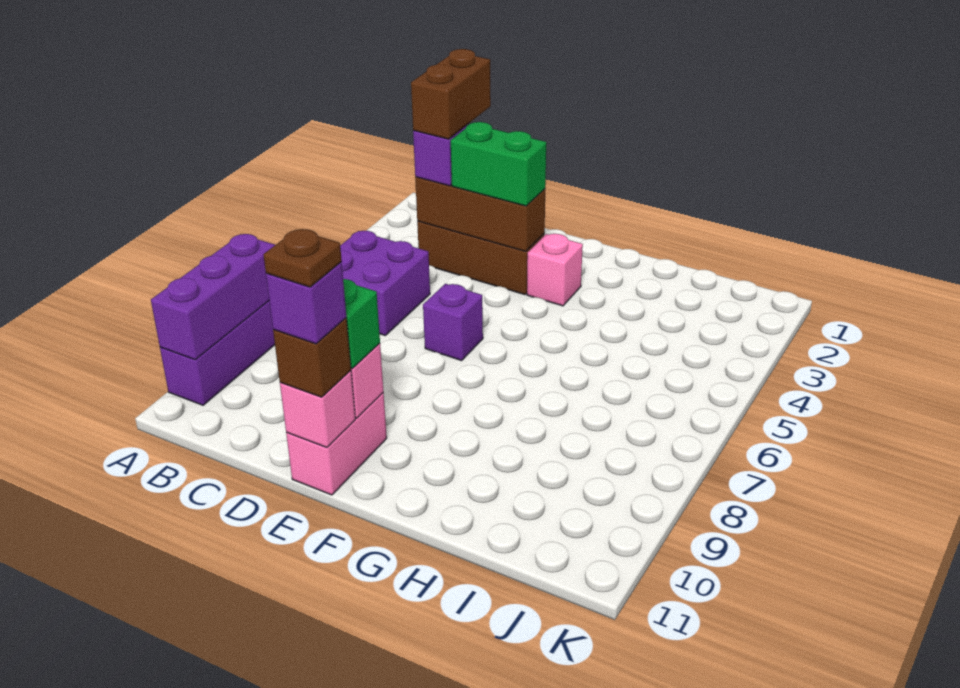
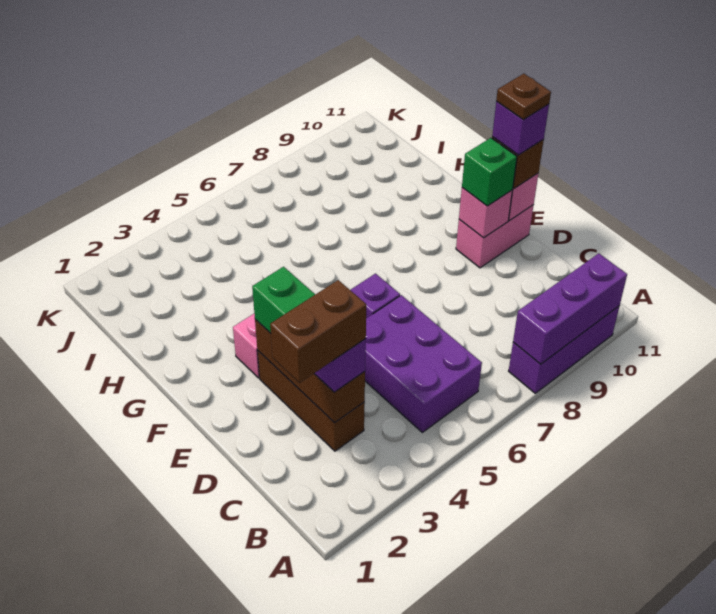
purple 2x2 brick [340,230,430,335] -> purple 2x3 brick [365,295,482,432]

